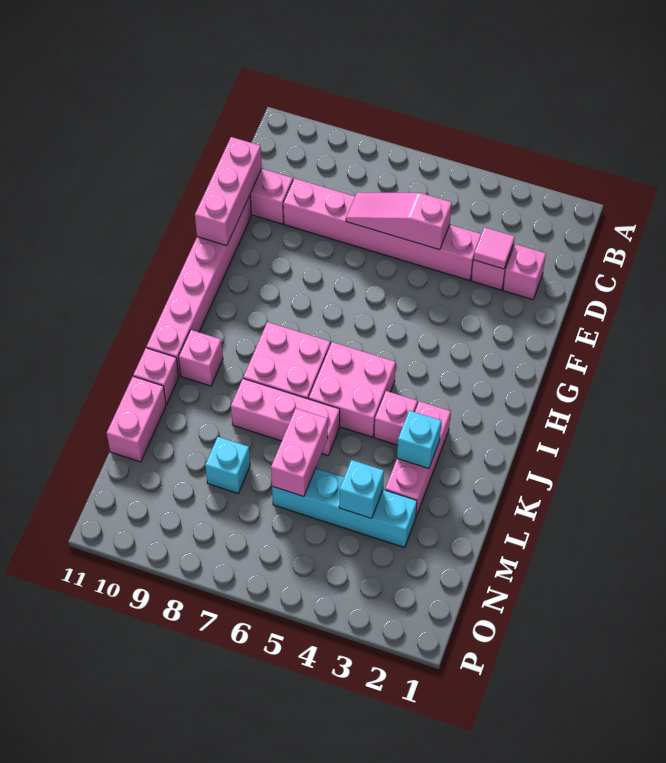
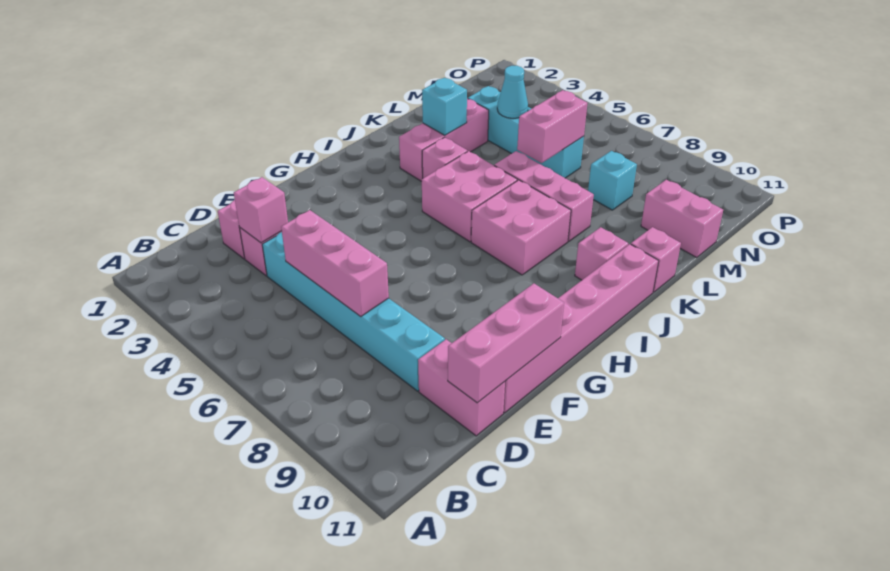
pink 1x1 tile [474,227,515,269] -> pink 1x1 brick [234,177,288,243]
pink 1x6 brick [283,178,481,280] -> cyan 1x6 brick [262,232,445,391]
pink 1x3 slope [346,192,452,250] -> pink 1x3 brick [281,210,389,317]
pink 1x2 brick [107,376,166,462] -> pink 1x2 brick turned to [641,180,723,258]
cyan 1x1 brick [339,460,384,518] -> cyan 1x1 cone [497,66,528,118]

